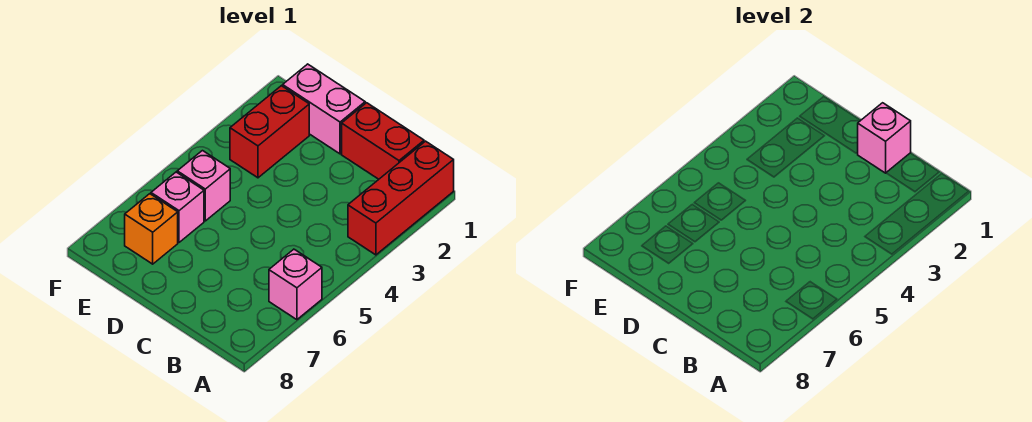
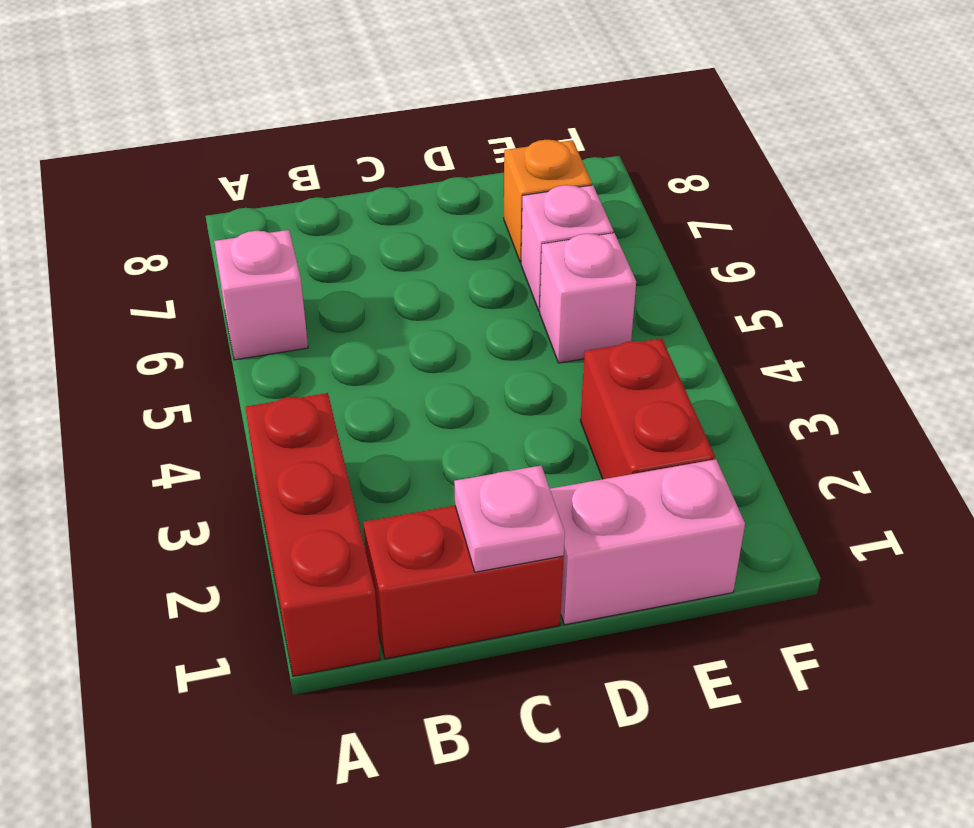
pink 1x1 brick [858,103,911,173] -> pink 1x1 plate [454,466,565,572]

